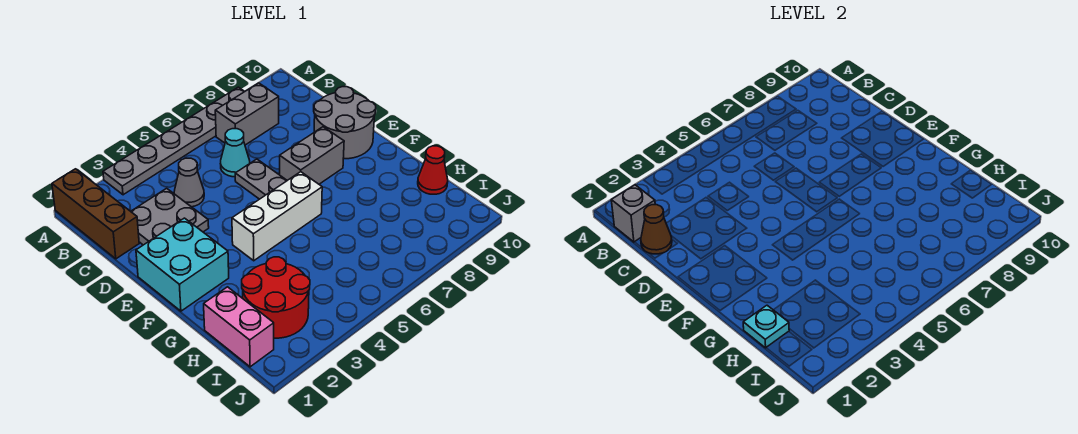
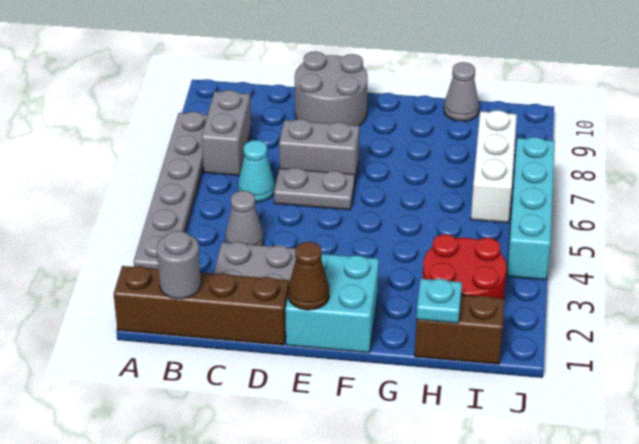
brown 1x3 brick [52,169,139,259] -> brown 1x4 brick [114,266,289,345]
grey 1x1 brick [611,185,655,242] -> grey 1x1 round brick [157,231,201,299]
brown 1x1 cone [641,205,672,254] -> brown 1x1 cone moved to [288,242,329,310]
grey 1x2 brick [280,127,344,184] -> grey 1x2 brick turned to [279,119,359,181]
white 1x3 brick [232,172,322,261] -> white 1x3 brick moved to [471,110,517,223]
pink 1x2 brick [204,287,274,367] -> brown 1x2 brick [415,295,505,364]
red 1x1 cone [418,146,448,194] -> grey 1x1 cone [444,62,479,121]
none -> cyan 1x4 brick [507,137,555,280]

